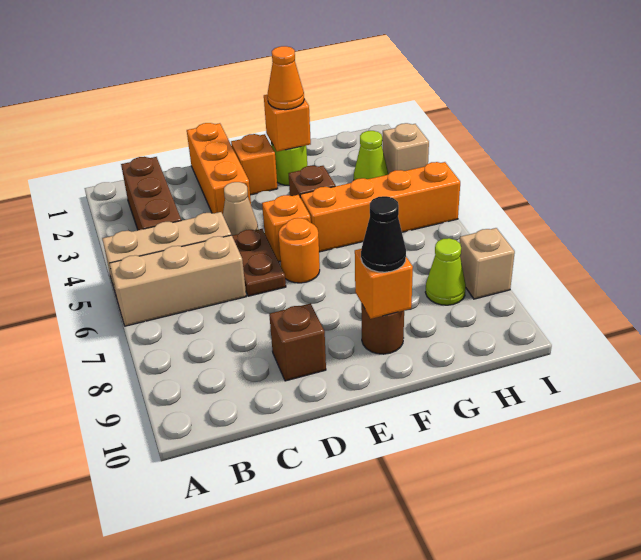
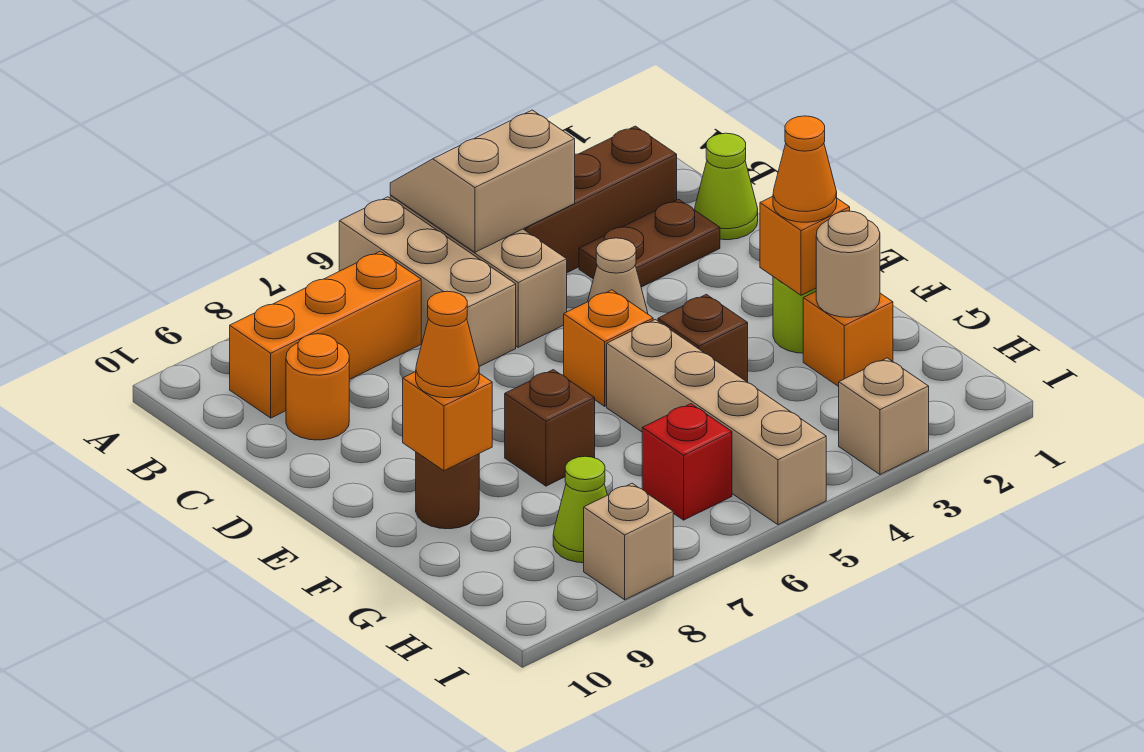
none -> tan 2x2 slope [390,110,575,252]
orange 1x3 brick [187,123,251,214] -> orange 1x3 brick moved to [230,251,421,418]
brown 1x2 plate [232,229,286,296] -> brown 1x2 plate moved to [579,199,720,287]
brown 1x1 brick [269,303,326,381] -> brown 1x1 brick moved to [505,370,595,486]
orange 1x1 brick [231,134,278,195] -> orange 1x1 brick moved to [803,292,893,387]
orange 1x1 round brick [279,218,320,283] -> orange 1x1 round brick moved to [286,334,349,440]
orange 1x4 brick [300,162,460,252] -> tan 1x4 brick [607,320,826,525]
black 1x1 cone [361,196,406,272] -> orange 1x1 cone [416,291,479,398]
none -> tan 1x1 round brick [816,211,880,317]
lime 1x1 cone [354,131,388,180] -> lime 1x1 cone moved to [695,133,758,240]
none -> red 1x1 brick [642,404,732,520]

